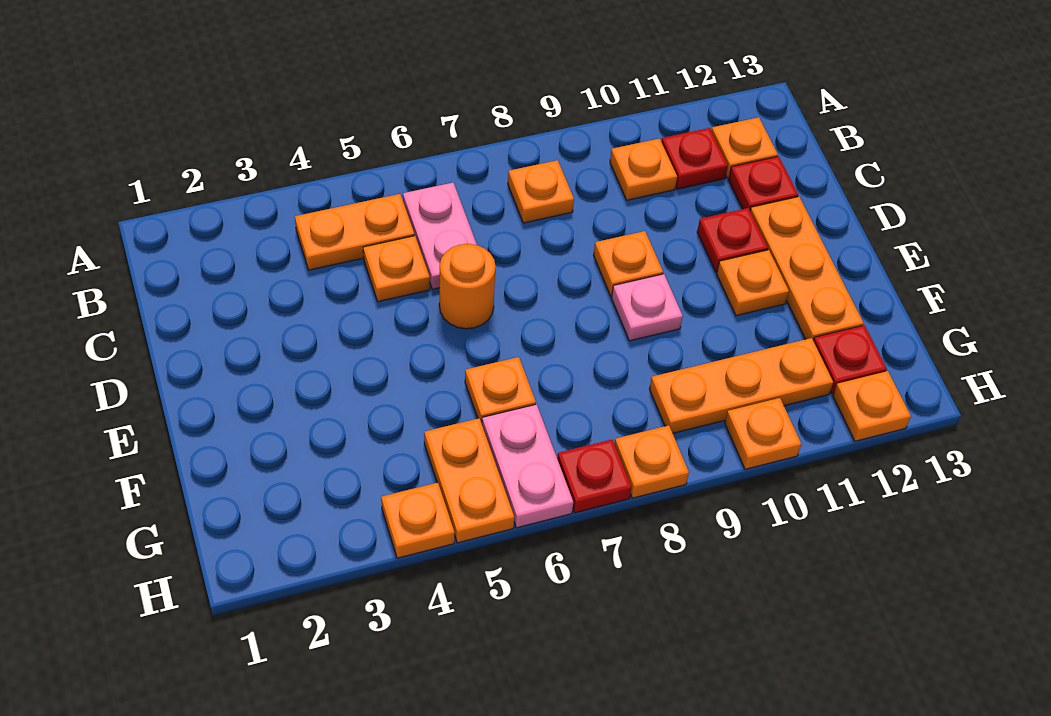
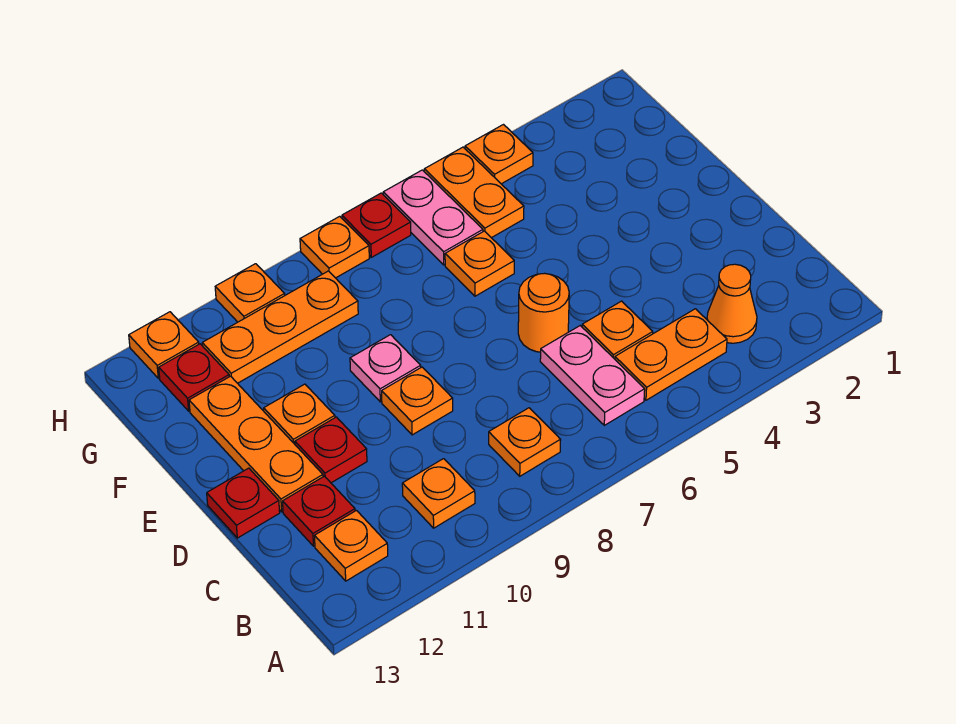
none -> orange 1x1 cone [707,264,757,343]
red 1x1 plate [662,128,728,189] -> red 1x1 plate moved to [207,468,280,538]

